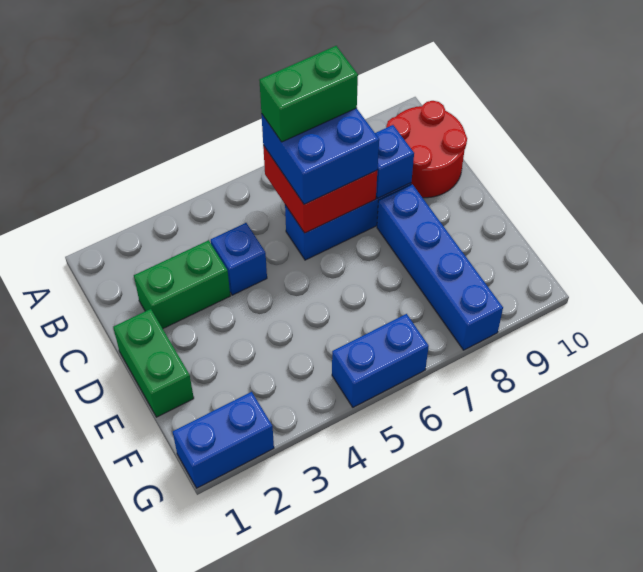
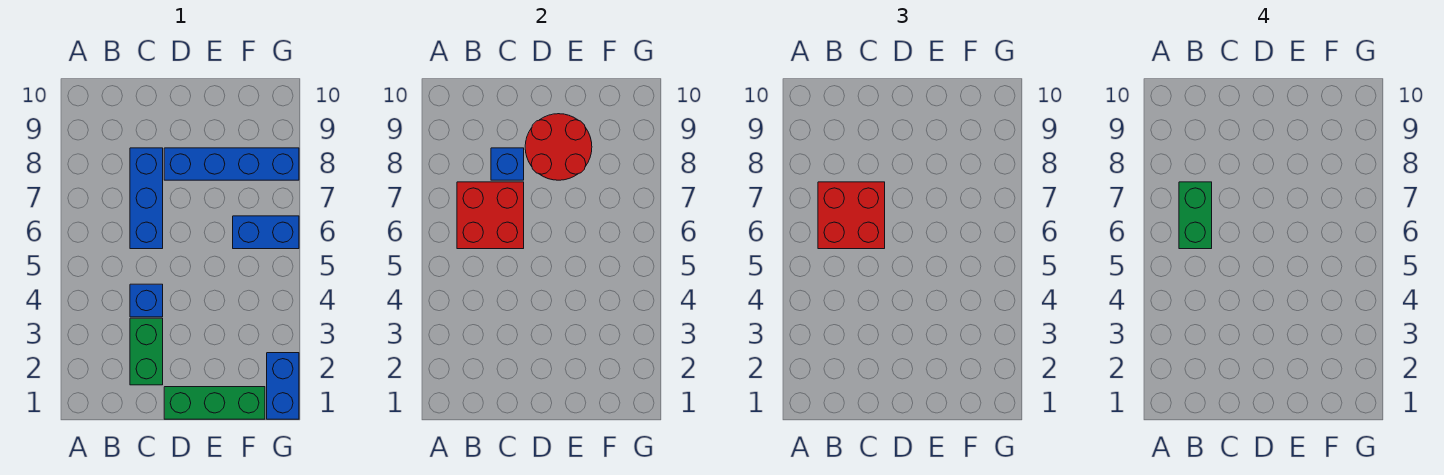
blue 2x2 brick [261,108,379,204] -> red 2x2 brick [818,182,885,249]
red 2x2 round brick [386,101,467,198] -> red 2x2 round brick moved to [525,114,592,180]
green 1x2 brick [113,309,194,417] -> green 1x3 brick [164,387,265,419]
blue 1x2 brick [332,314,429,407] -> blue 1x2 brick turned to [233,216,299,249]

